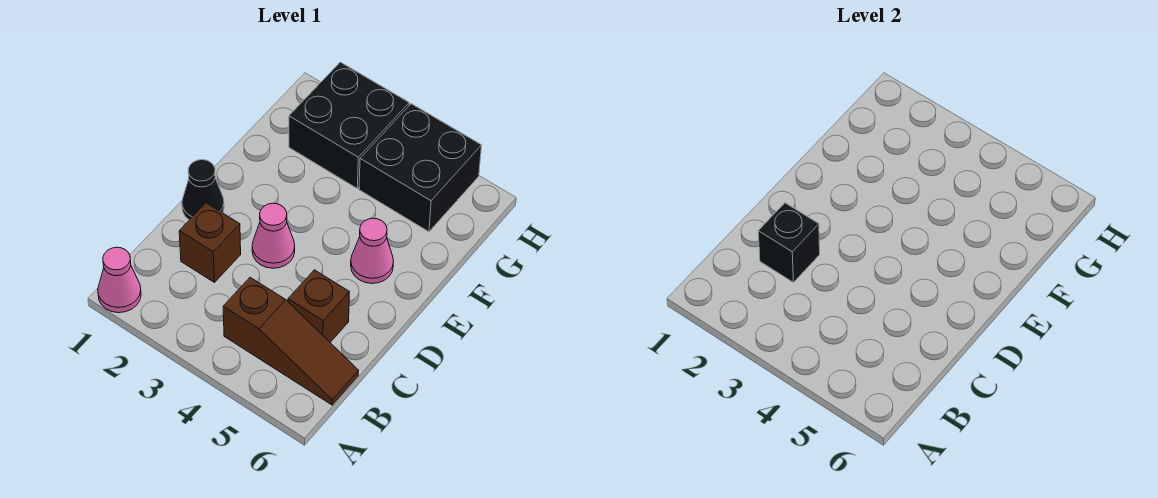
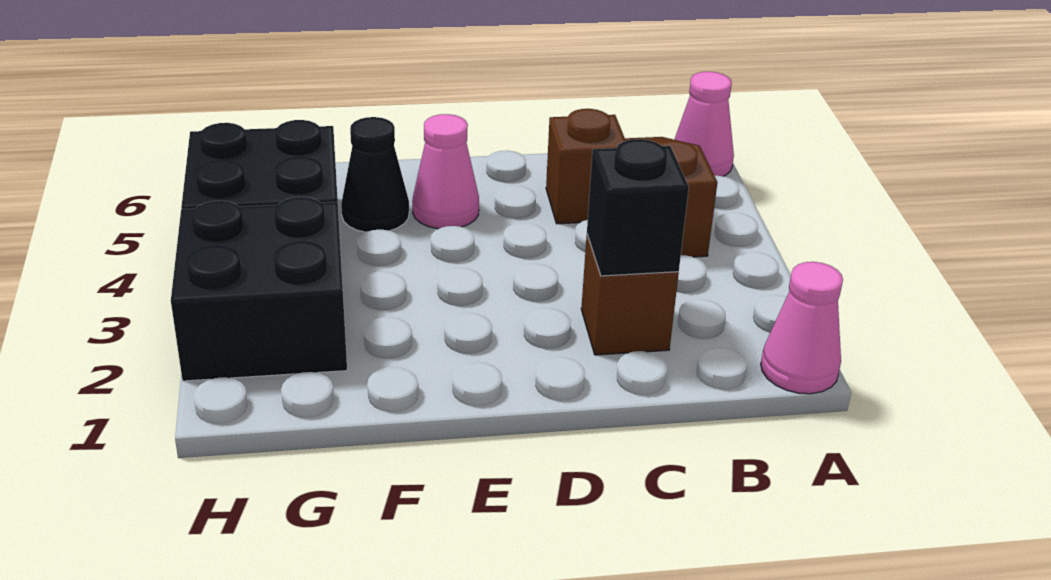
black 1x1 cone [182,160,224,220] -> black 1x1 cone moved to [341,117,409,232]
pink 1x1 cone [252,203,295,268] -> pink 1x1 cone moved to [674,72,734,176]

